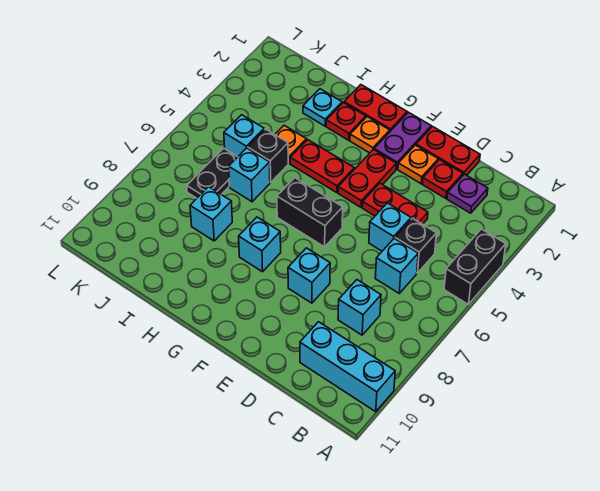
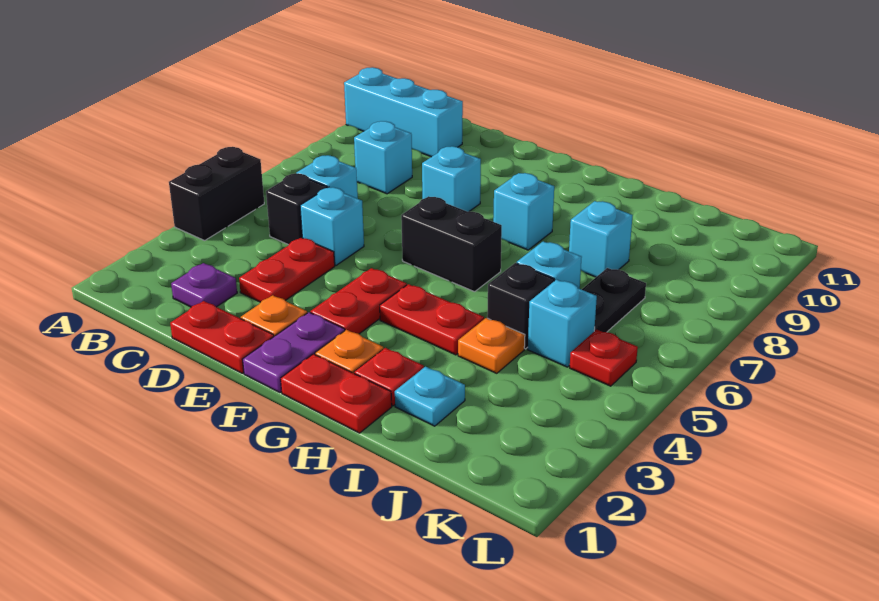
red 1x1 plate [422,160,463,198] -> red 1x1 plate moved to [570,330,638,386]
red 1x2 plate [362,183,428,224] -> red 1x2 plate turned to [239,238,335,302]

